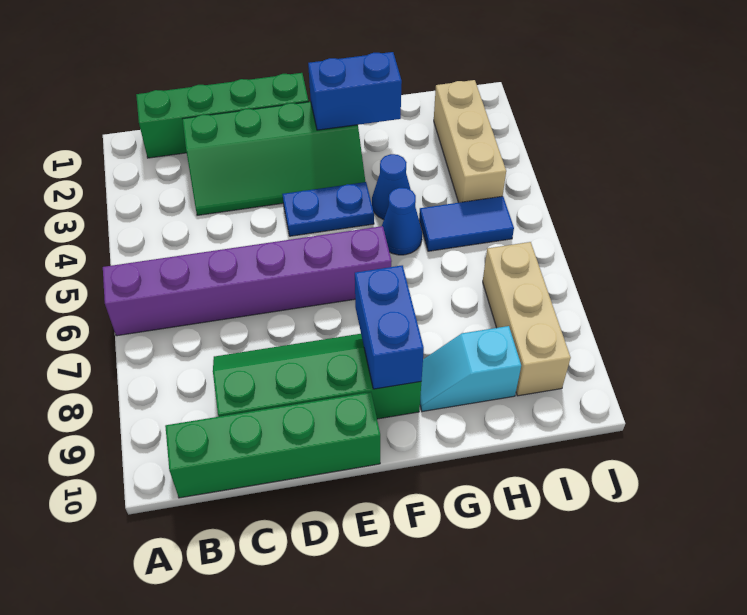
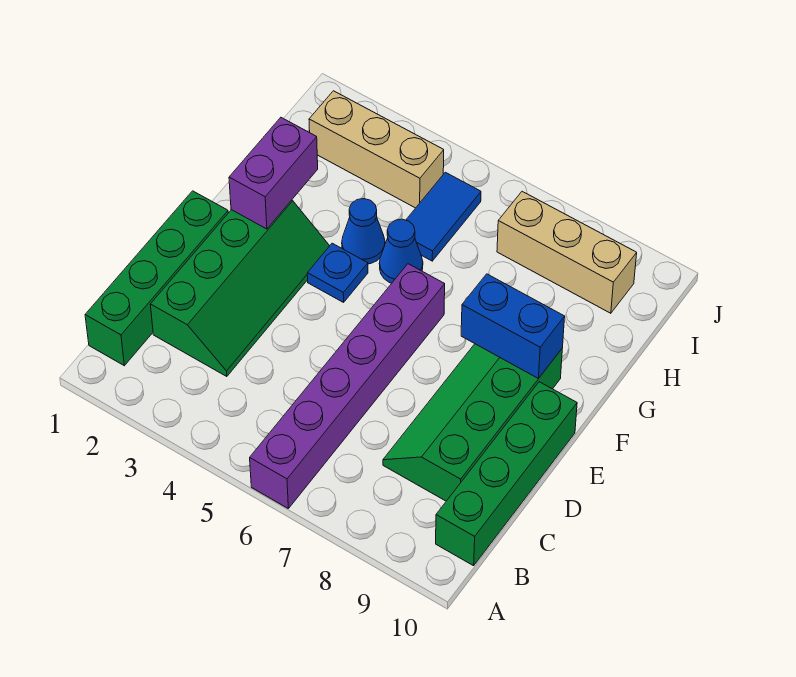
blue 1x2 plate [282,182,374,236] -> blue 1x1 plate [307,243,368,302]
blue 1x2 brick [308,52,402,130] -> purple 1x2 brick [229,118,318,229]
cyan 1x2 slope [420,326,521,412] -> none

